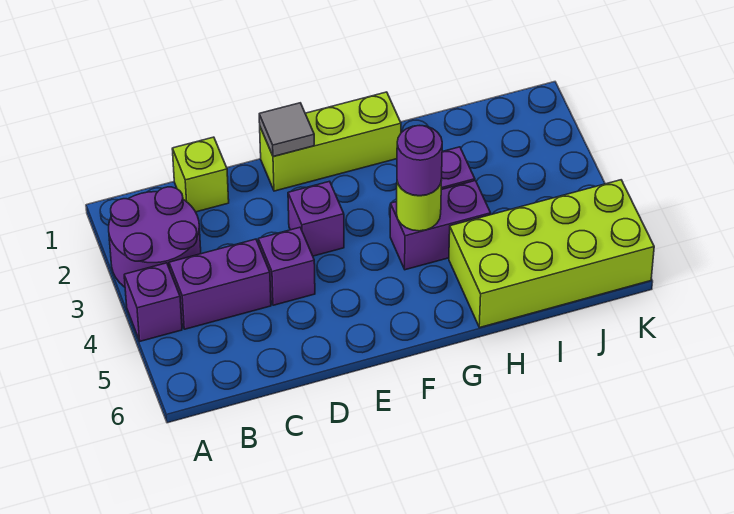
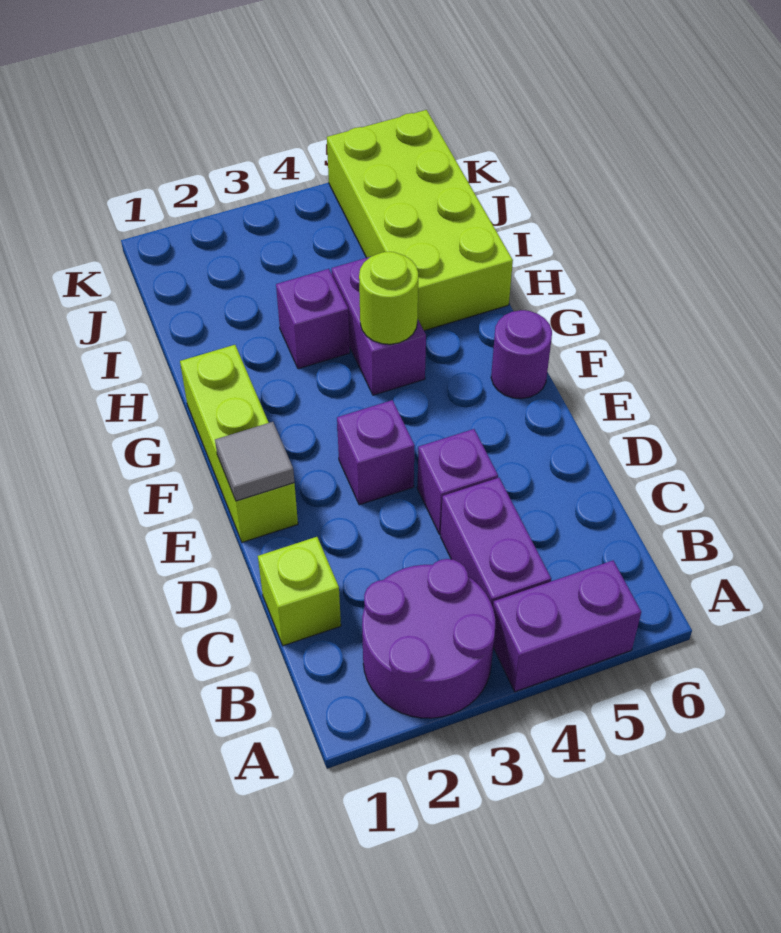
purple 1x1 brick [124,263,182,341] -> purple 1x2 brick [493,561,641,692]
purple 1x1 round brick [397,126,442,196] -> purple 1x1 round brick moved to [491,310,552,399]

